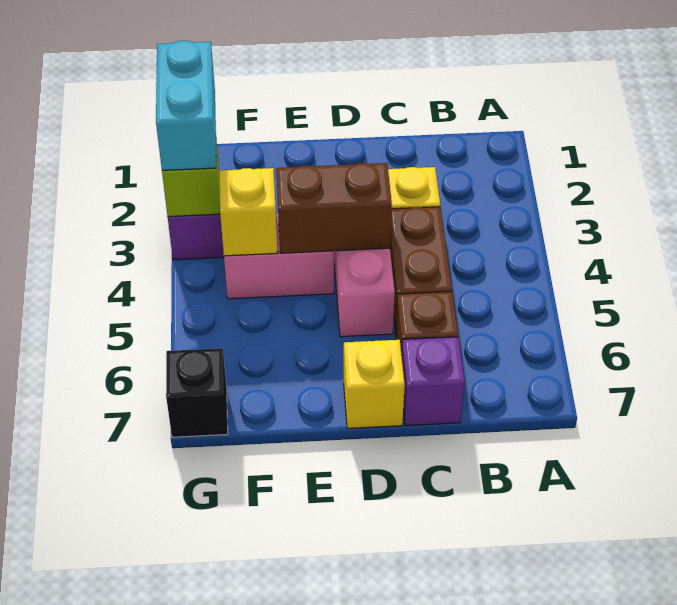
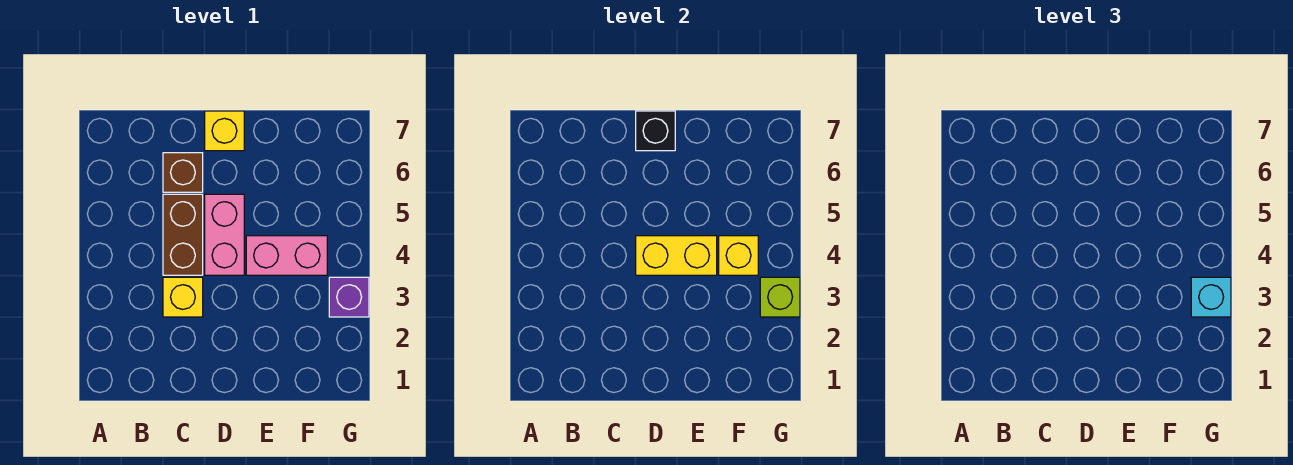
purple 1x1 brick [402,337,465,426] -> none
brown 1x2 brick [276,163,392,253] -> yellow 1x2 brick [636,236,717,275]
cyan 1x2 brick [156,41,216,170] -> cyan 1x1 brick [1191,277,1231,317]
black 1x1 brick [166,348,228,437] -> black 1x1 brick moved to [636,111,675,151]

